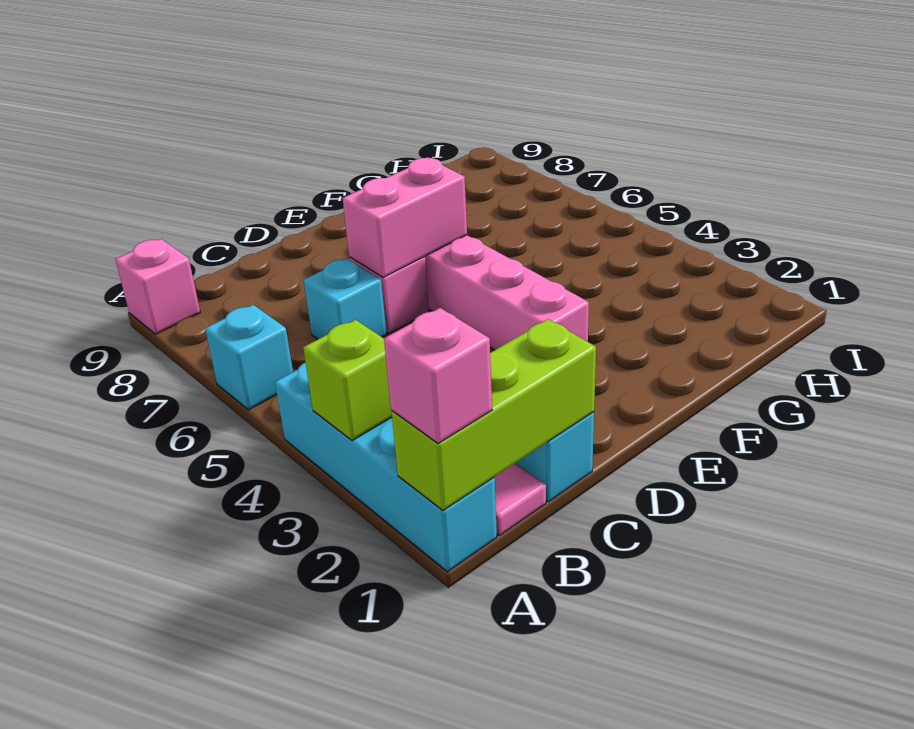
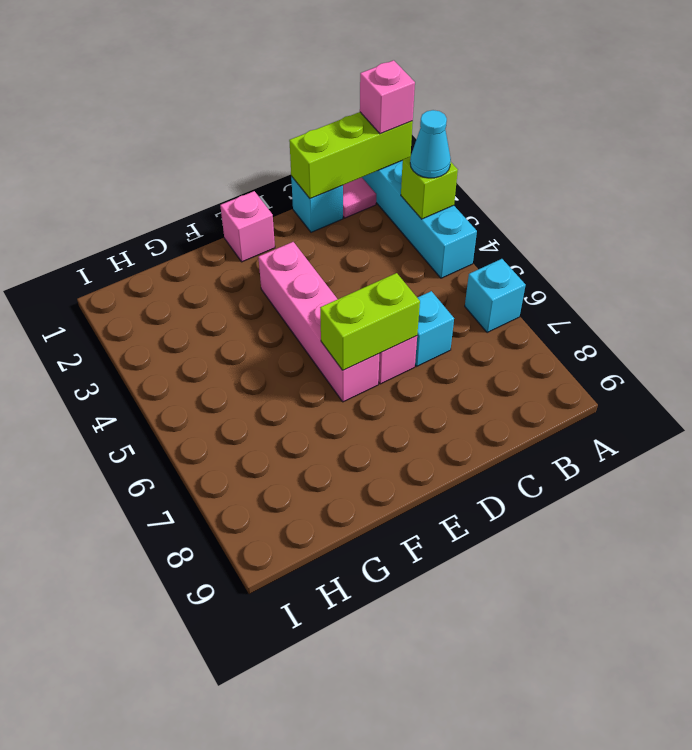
none -> cyan 1x1 cone [410,110,451,178]
pink 1x1 brick [115,239,200,334] -> pink 1x1 brick moved to [220,191,275,262]
pink 1x2 brick [343,158,467,277] -> lime 1x2 brick [320,273,420,370]

